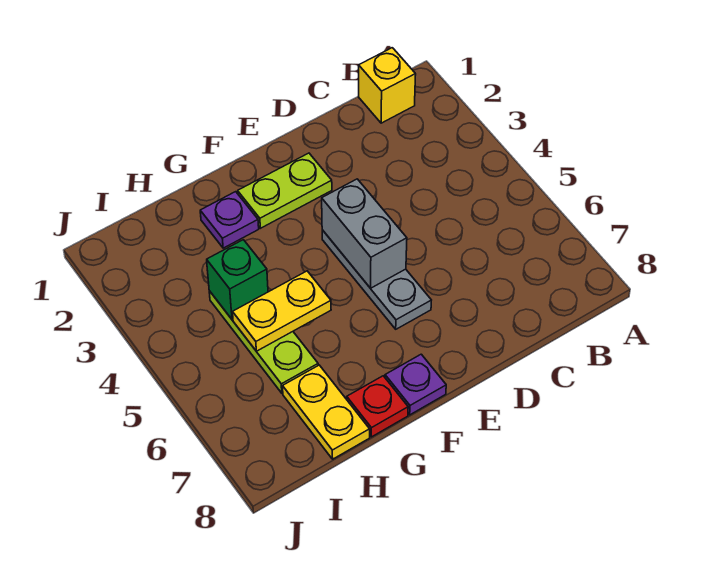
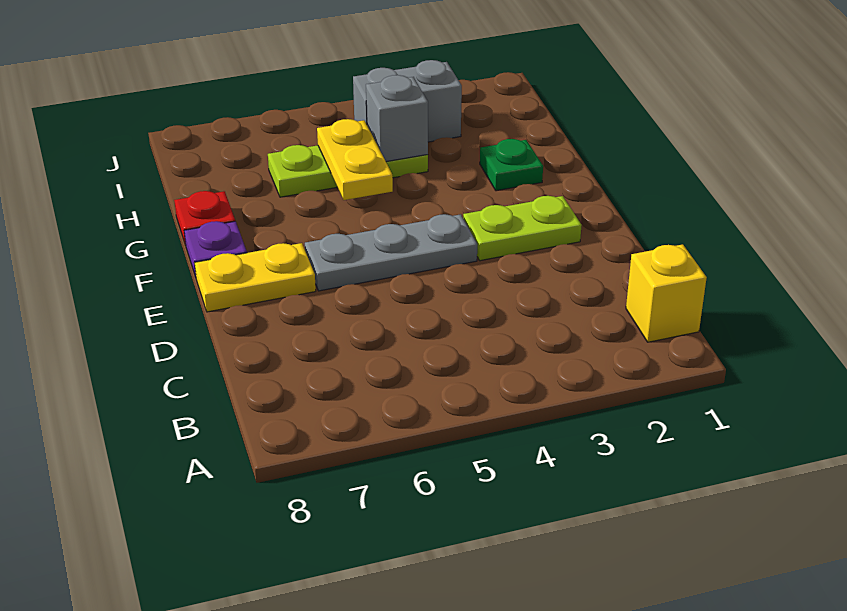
lime 1x2 plate [238,153,332,228] -> lime 1x2 plate turned to [463,196,582,261]
grey 1x2 brick [322,179,407,288] -> grey 1x2 brick moved to [353,60,462,142]
purple 1x1 plate [200,192,259,248] -> green 1x1 plate [480,139,543,191]
green 1x1 brick [207,240,268,320] -> grey 1x1 brick [366,75,428,162]
yellow 1x2 plate [283,365,370,459] -> yellow 1x2 plate moved to [195,243,316,312]

